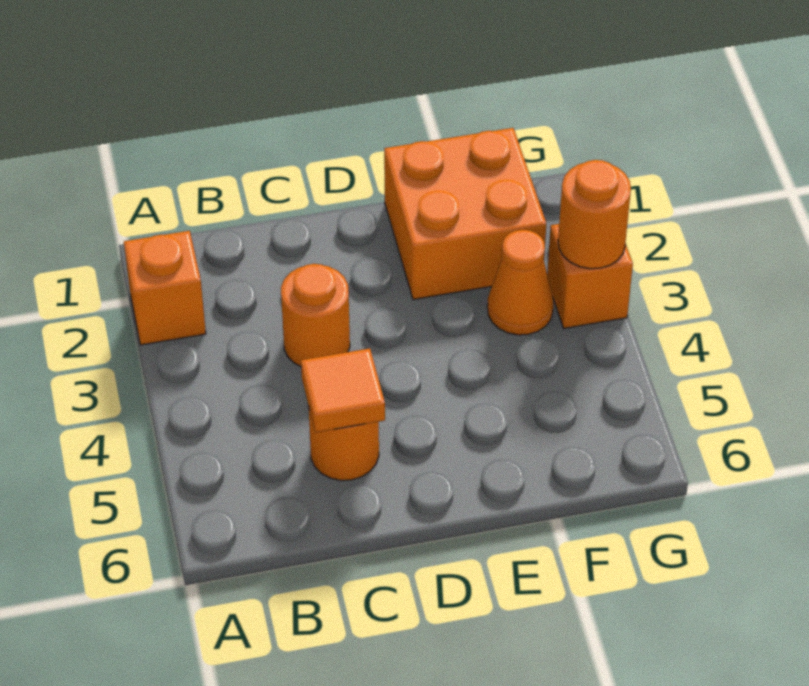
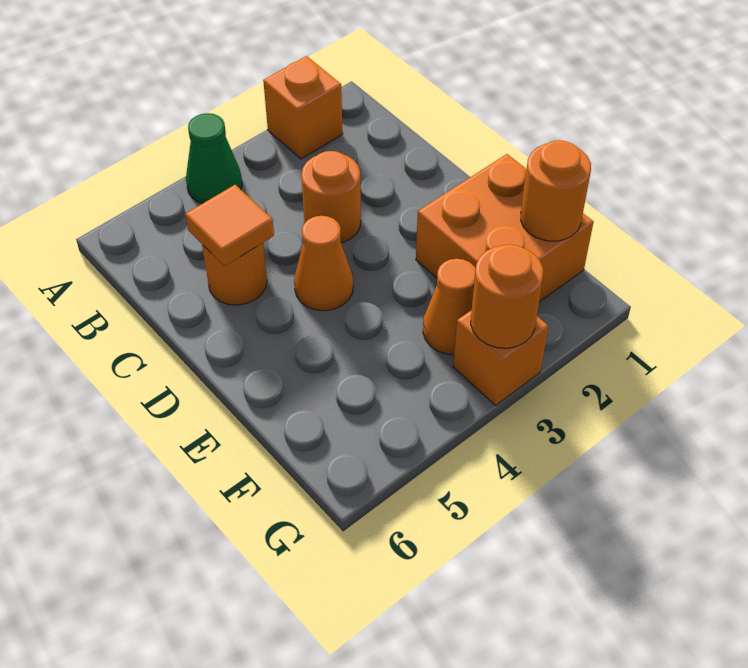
none -> green 1x1 cone [186,113,242,204]
none -> orange 1x1 cone [294,216,353,311]
none -> orange 1x1 round brick [521,140,591,241]

